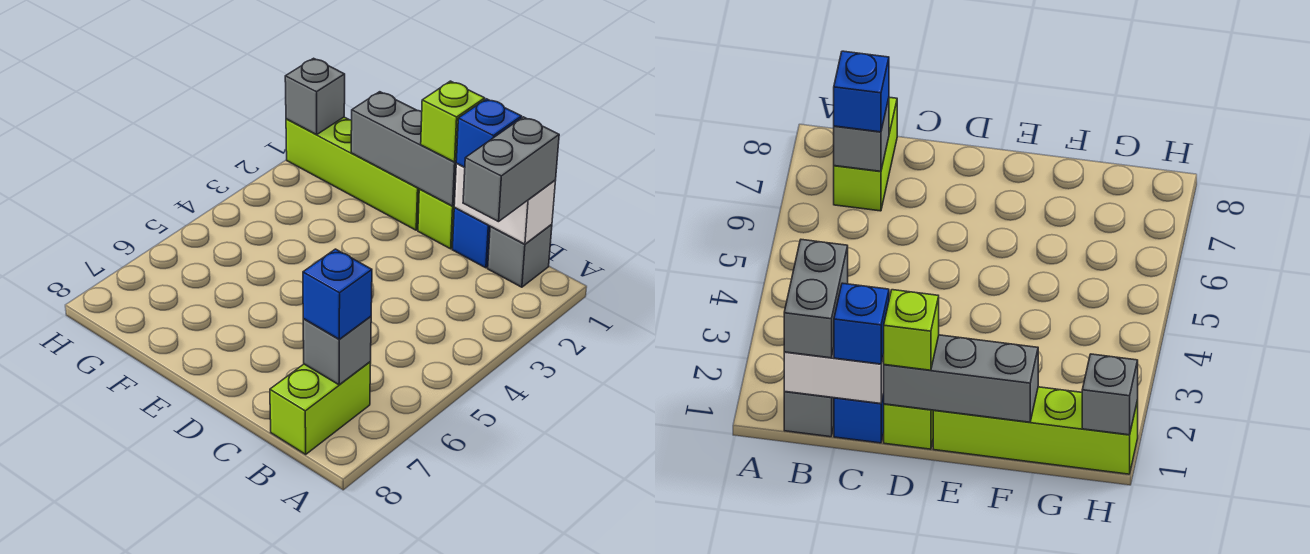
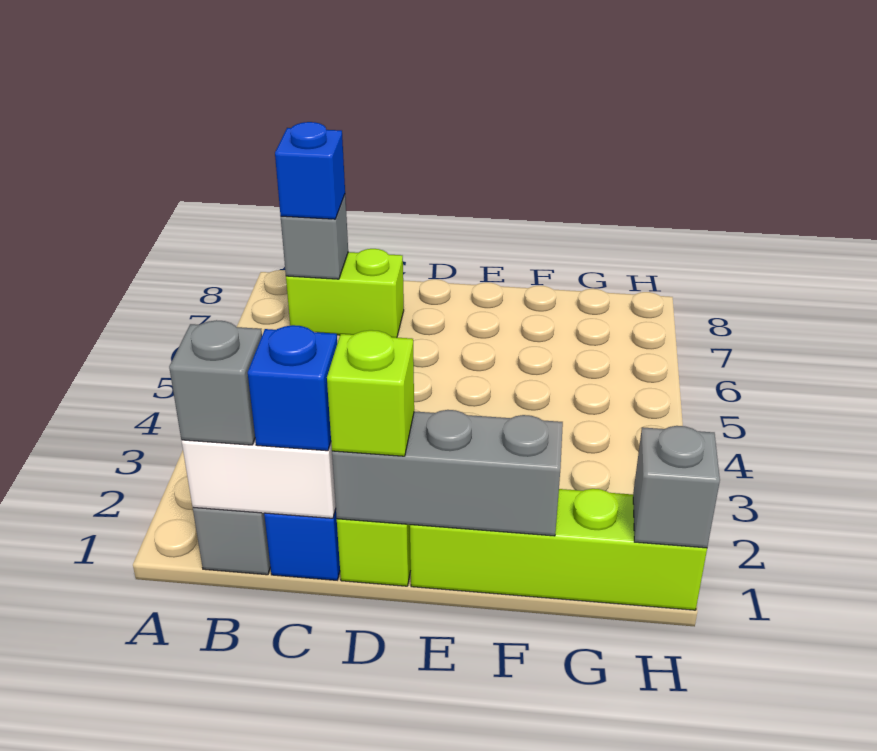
grey 1x2 brick [463,117,559,222] -> grey 1x1 brick [169,320,262,445]
lime 1x2 brick [270,362,371,454] -> lime 1x2 brick turned to [286,249,404,337]

